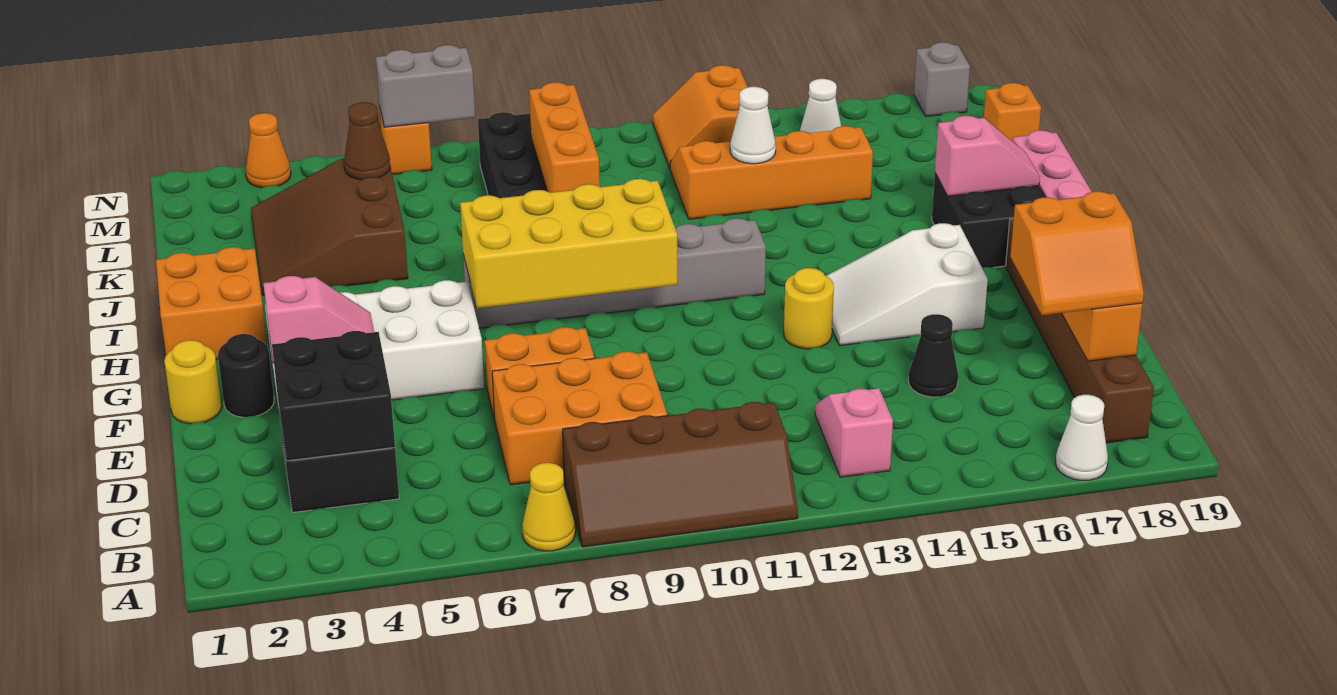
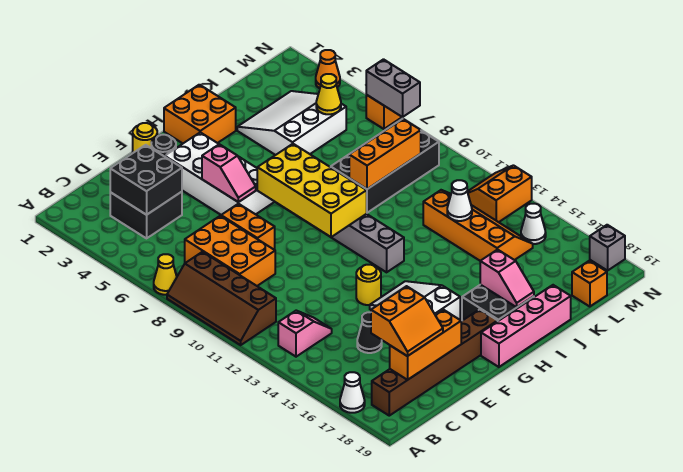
orange 2x2 slope [1010,191,1144,315] -> orange 2x2 slope turned to [371,286,443,356]
pink 1x2 slope [263,276,374,363] -> pink 1x2 slope moved to [202,144,256,202]
brown 3x3 slope [251,158,408,295] -> white 3x3 slope [237,91,346,155]
brown 1x1 cone [344,102,390,180] -> yellow 1x1 cone [316,74,341,114]

